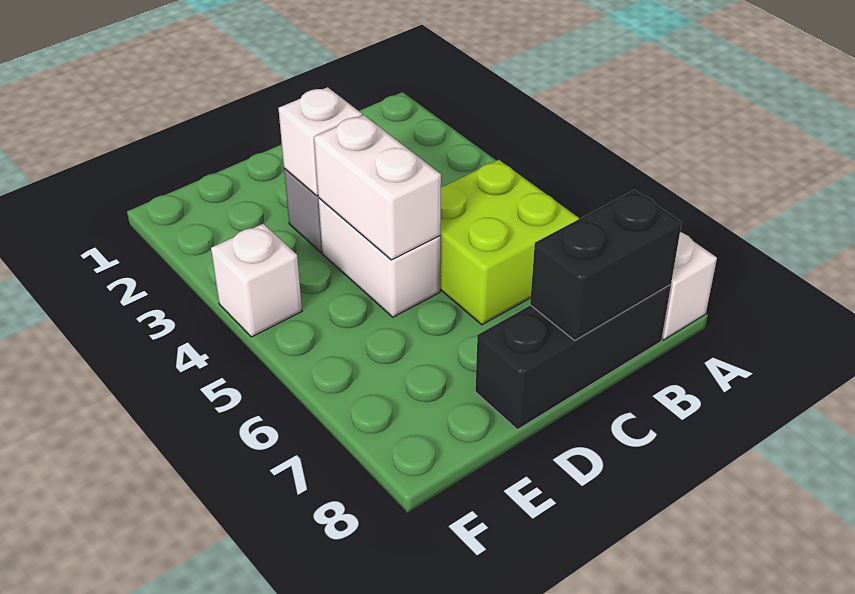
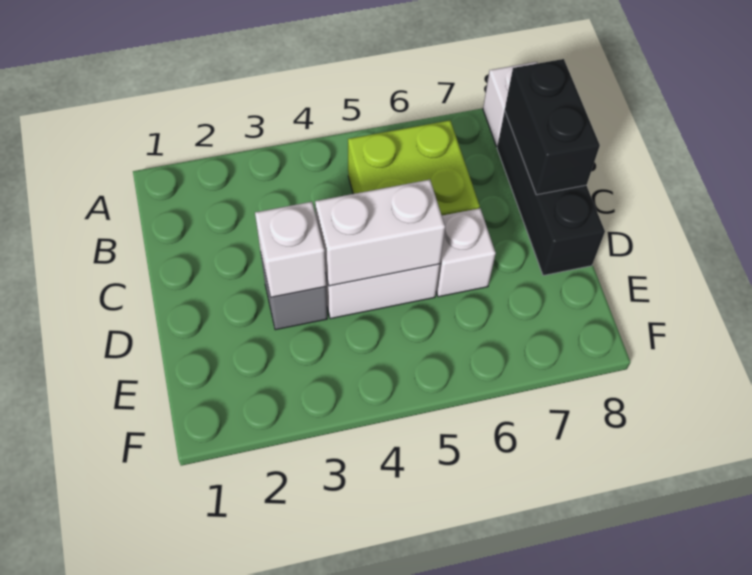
white 1x1 brick [211,224,302,337] -> white 1x1 brick moved to [436,208,496,297]

